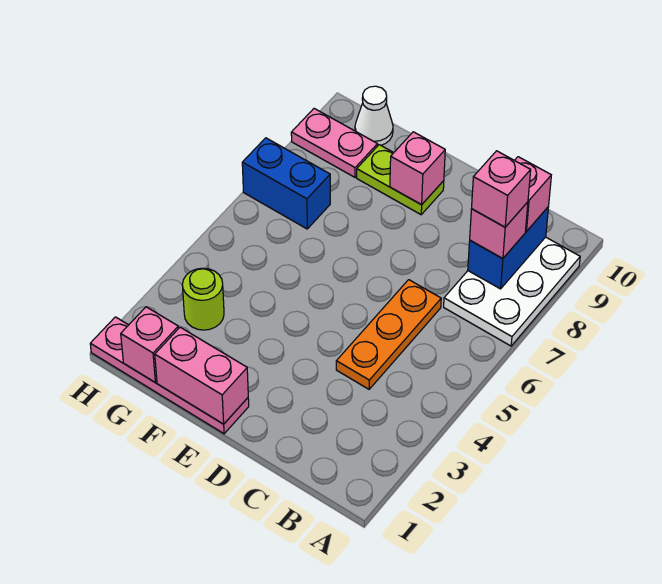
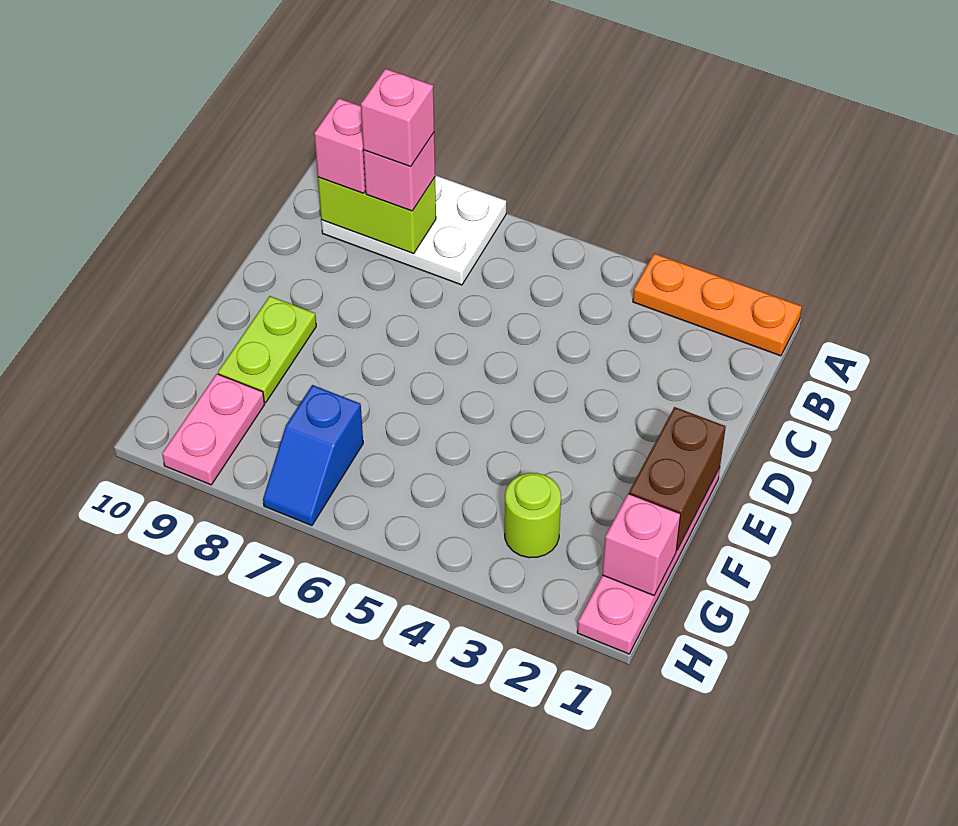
blue 1x2 brick [468,207,548,289] -> lime 1x2 brick [318,177,436,253]
orange 1x3 plate [336,280,441,389] -> orange 1x3 plate moved to [633,253,802,356]
pink 1x2 brick [155,327,248,424] -> brown 1x2 brick [629,407,726,550]
pink 1x1 brick [390,132,445,205] -> none
blue 1x2 brick [242,138,330,229] -> blue 1x2 slope [263,385,363,526]
white 1x1 cone [355,86,393,145] -> none

